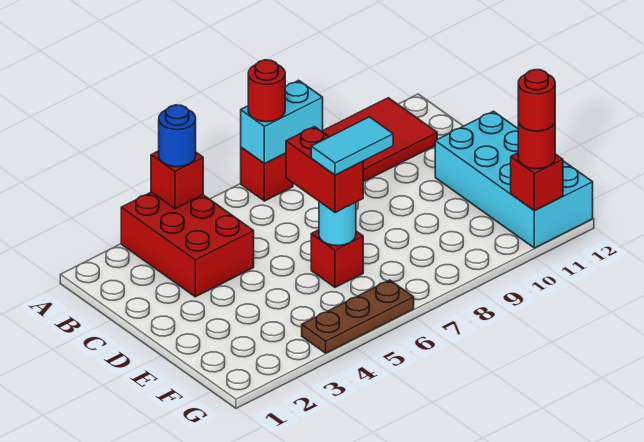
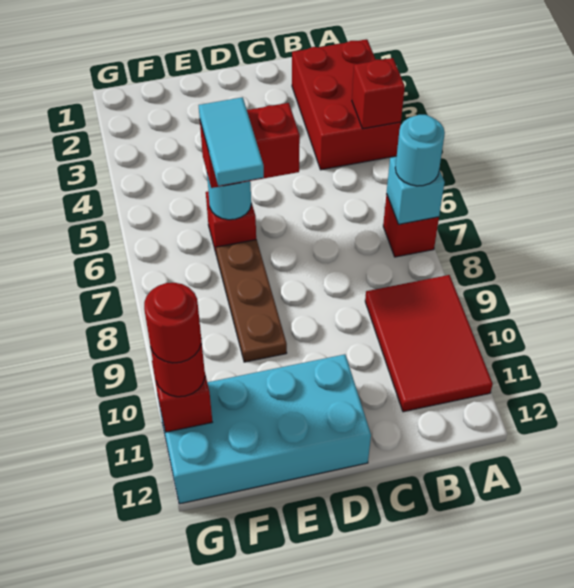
red 2x3 brick [121,192,254,297] -> red 2x3 brick turned to [292,39,401,170]
blue 1x1 round brick [159,105,196,167] -> none
cyan 1x2 brick [241,80,323,164] -> cyan 1x1 brick [387,157,445,224]
red 1x1 round brick [248,60,285,122] -> cyan 1x1 round brick [395,115,445,186]
brown 1x3 plate [302,280,414,353] -> brown 1x3 plate moved to [216,240,287,362]

